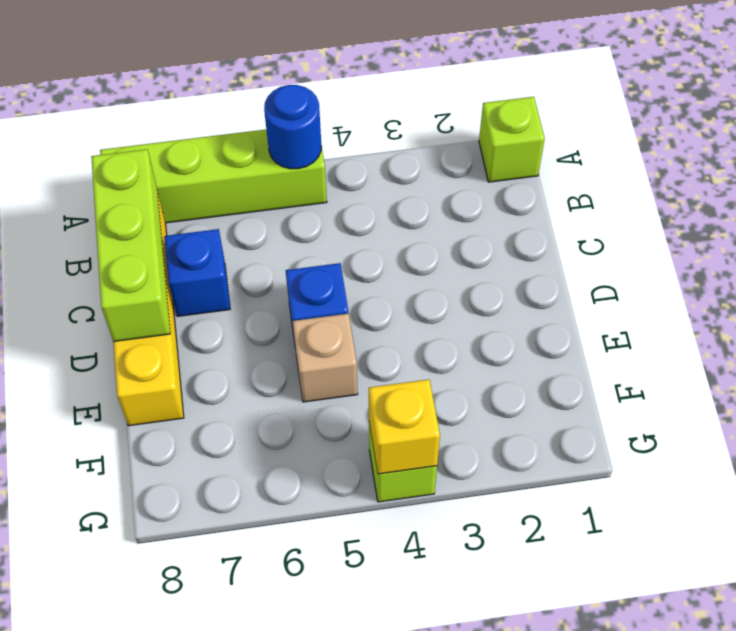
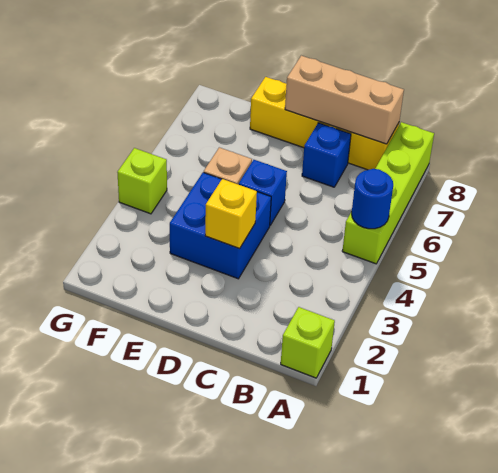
lime 1x3 brick [91,149,170,342] -> tan 1x3 brick [285,56,404,144]
none -> blue 2x2 brick [170,172,271,279]
yellow 1x1 brick [369,379,440,474] -> yellow 1x1 brick moved to [205,179,257,249]

